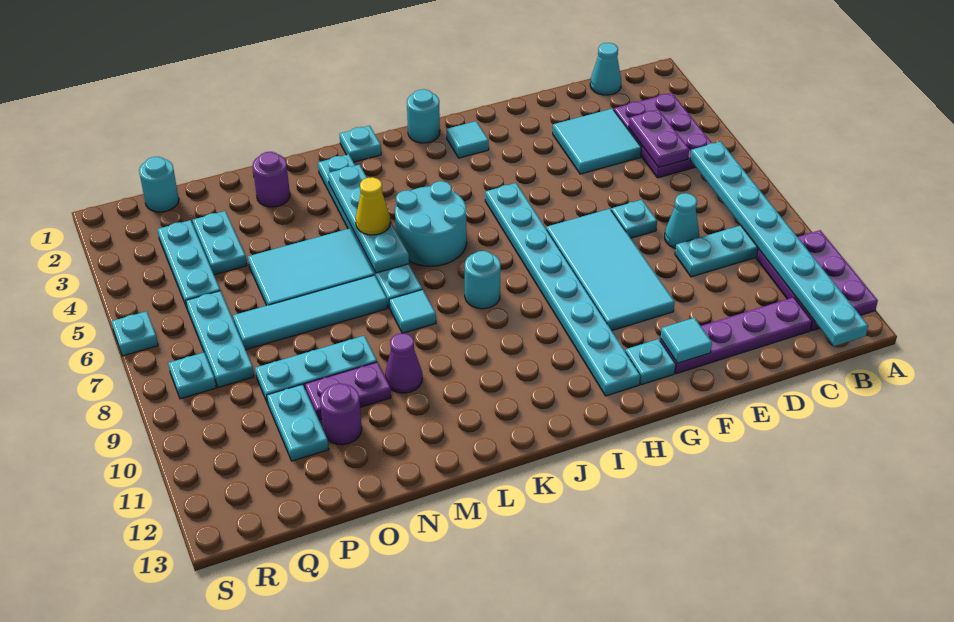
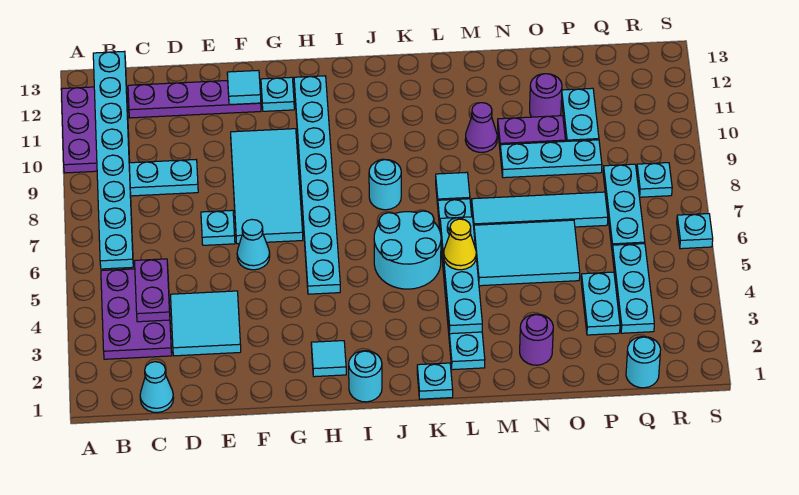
cyan 1x1 cone [665,193,699,249] -> cyan 1x1 cone moved to [237,220,270,270]

